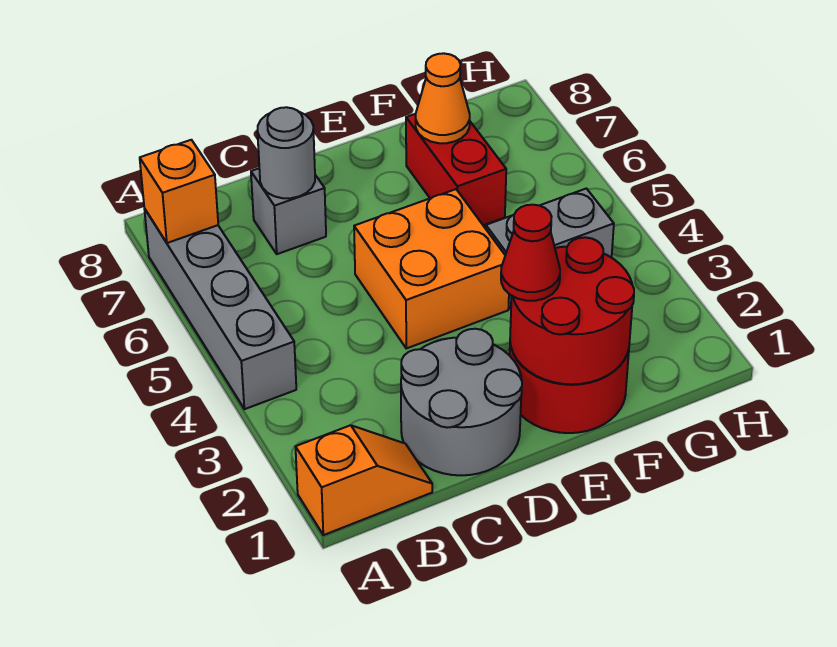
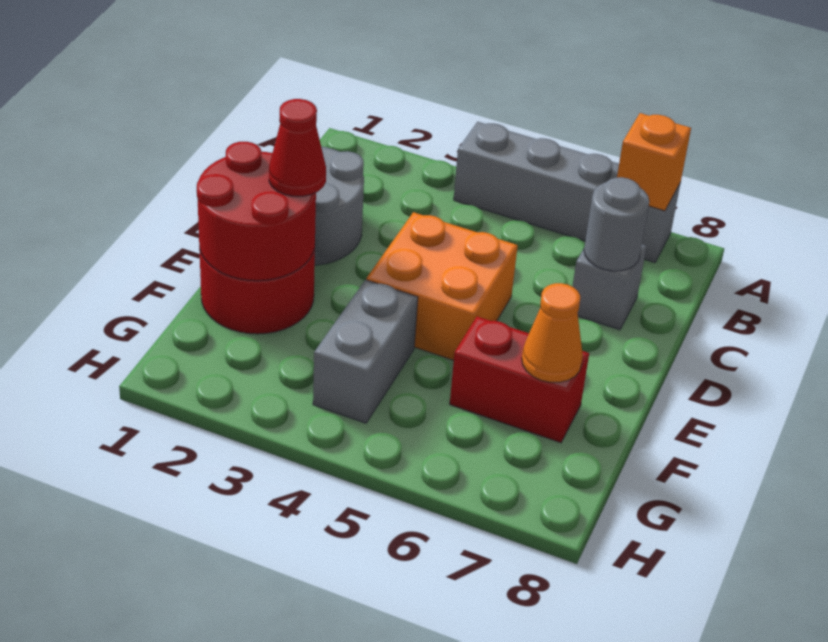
orange 1x2 slope [296,425,432,535] -> none

